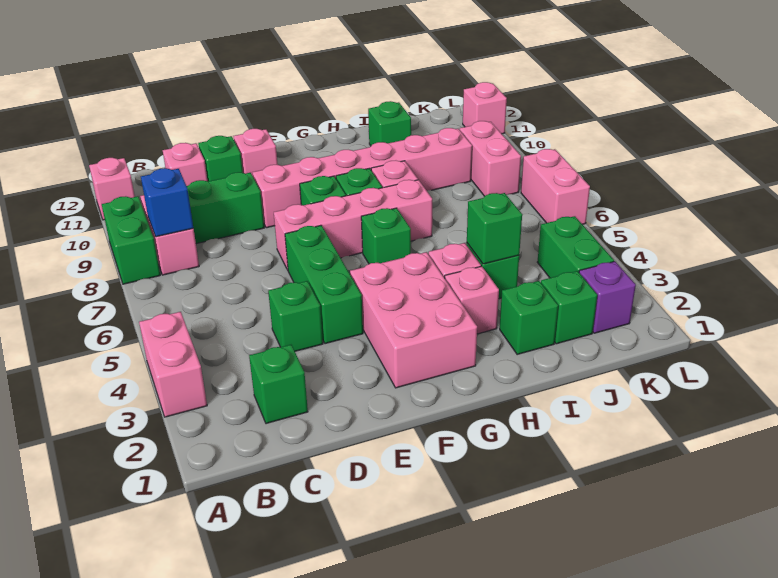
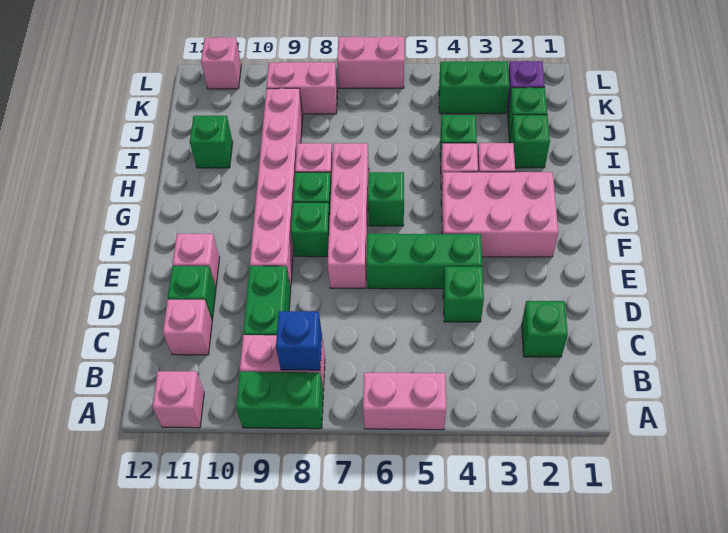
pink 1x2 brick [139,312,207,417] -> pink 1x2 brick moved to [363,373,446,430]
green 1x1 brick [467,193,522,264] -> none

